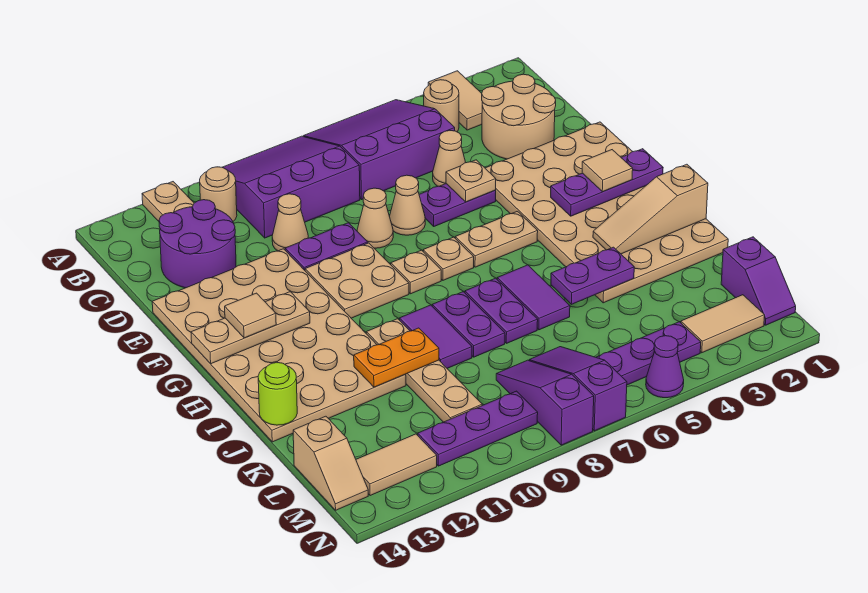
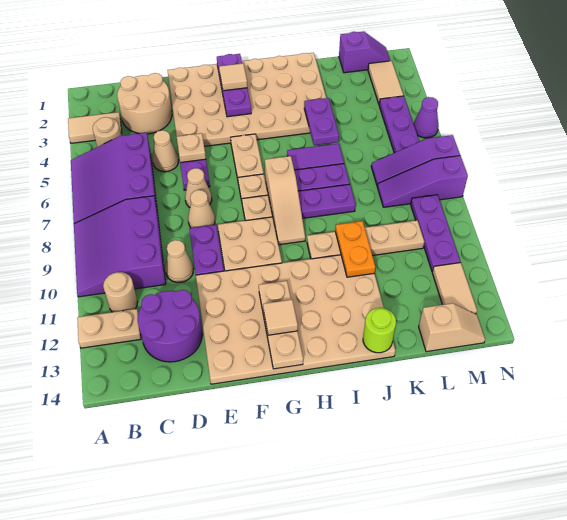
tan 1x3 slope [593,164,708,254] -> tan 1x3 slope moved to [265,156,305,245]
purple 1x2 tile [399,305,472,368] -> none

